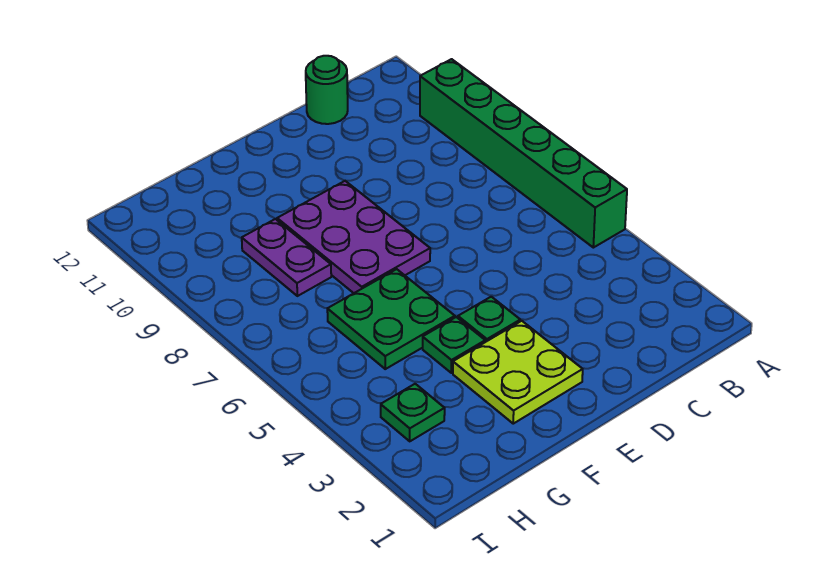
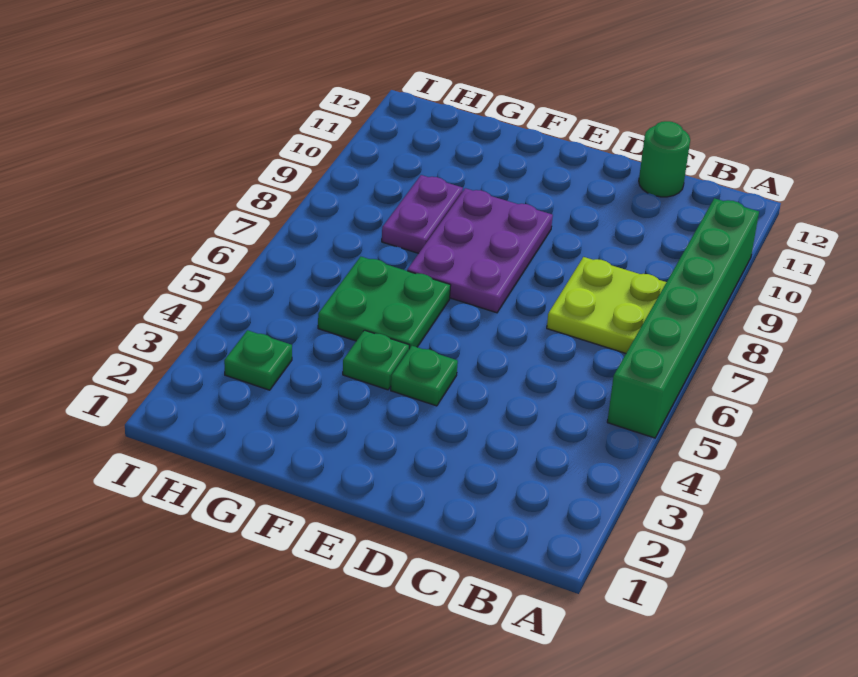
lime 2x2 plate [453,321,583,424] -> lime 2x2 plate moved to [547,257,666,353]

